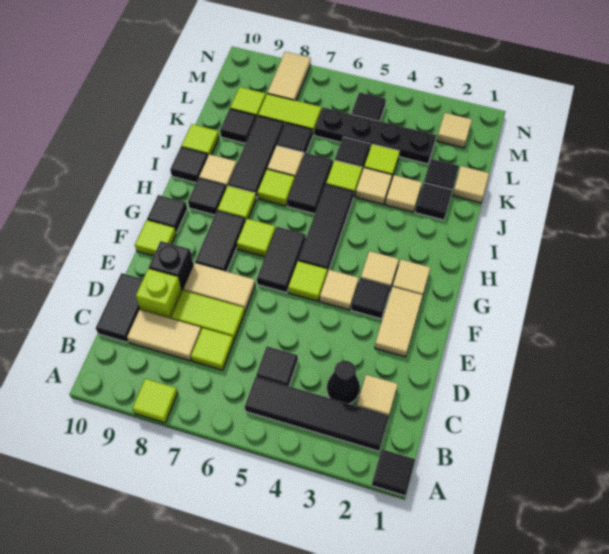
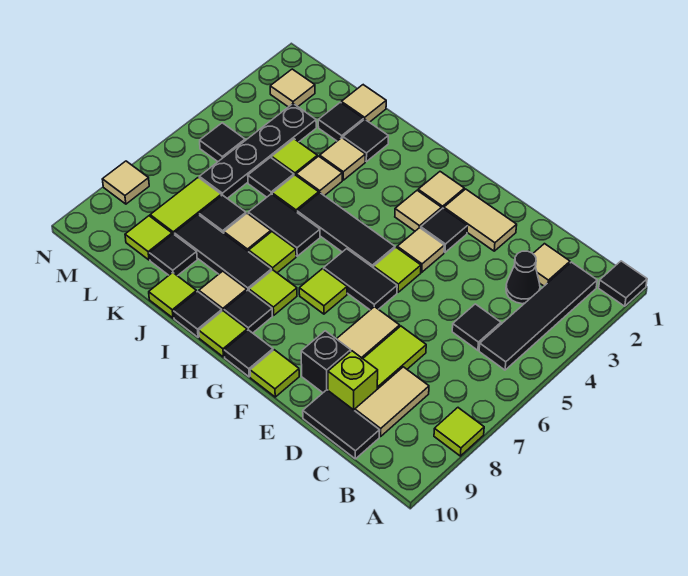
lime 1x1 tile [191,328,234,370] -> lime 1x1 tile moved to [199,311,247,357]
black 1x2 tile [195,211,246,272] -> none
tan 1x2 tile [267,52,311,101] -> tan 1x1 tile [102,161,149,204]

